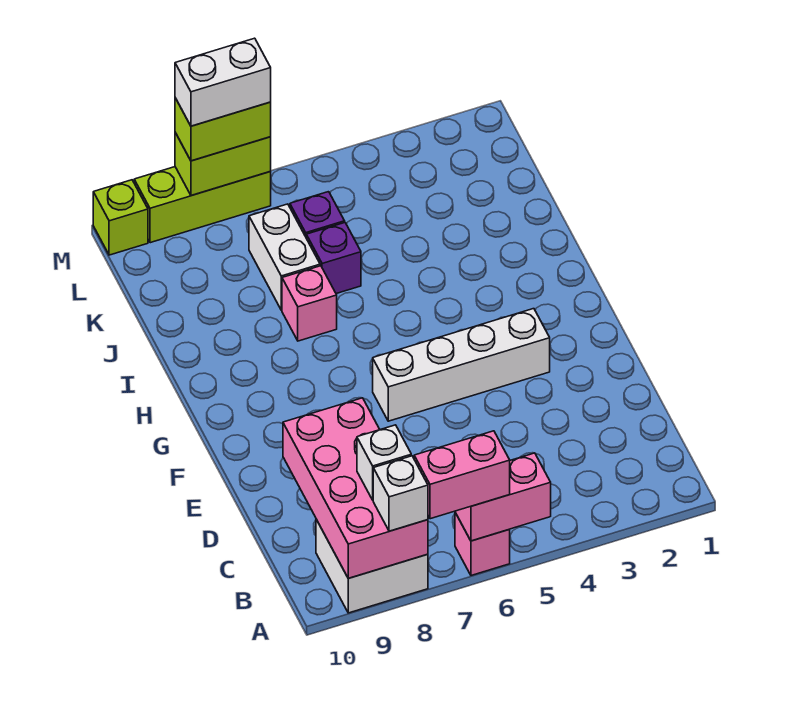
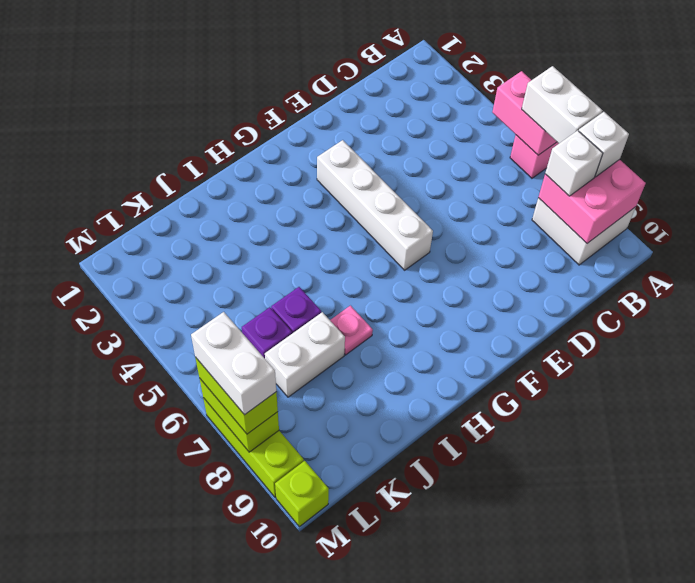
pink 1x2 brick [414,431,510,519] -> white 1x2 brick [522,66,603,143]
pink 2x4 brick [283,398,428,578] -> pink 2x2 brick [538,159,645,243]
pink 1x1 brick [282,266,337,341] -> pink 1x1 plate [330,306,373,355]

